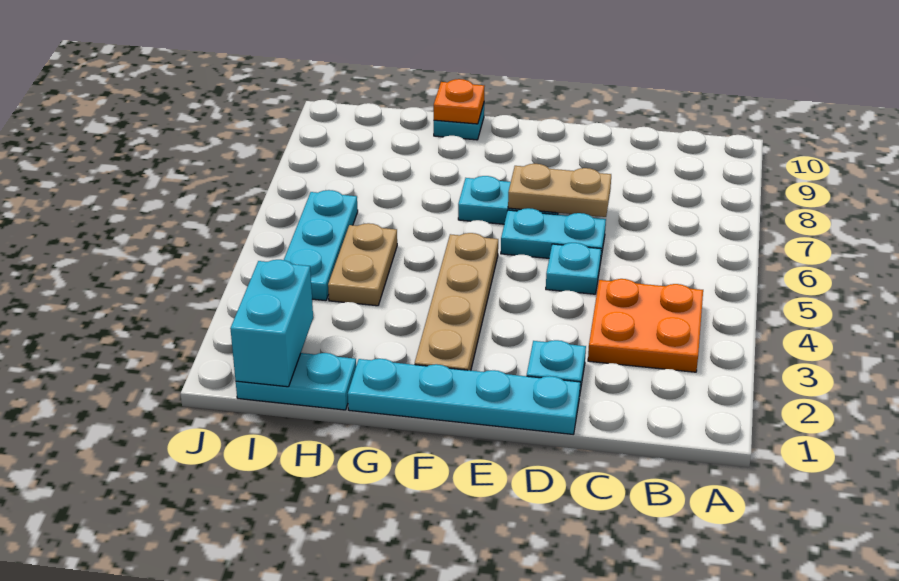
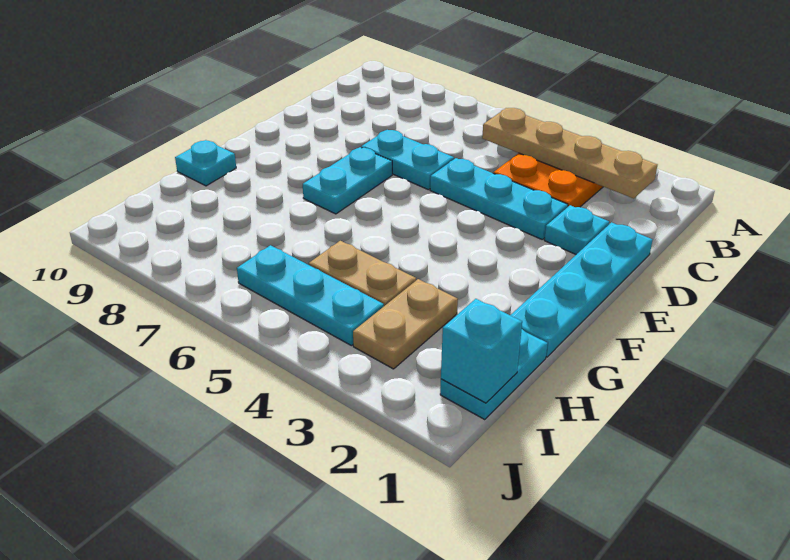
cyan 1x1 plate [546,243,601,294] -> cyan 1x3 plate [430,158,568,239]
cyan 1x2 plate [501,208,606,263] -> cyan 1x2 plate turned to [361,130,454,190]
tan 1x2 plate [508,164,611,217] -> tan 1x2 plate moved to [353,279,458,369]
tan 1x4 plate [415,233,498,371] -> tan 1x4 plate moved to [482,108,657,199]
orange 1x1 plate [434,79,484,124] -> none
cyan 1x2 brick [230,260,313,387] -> cyan 1x1 brick [441,299,522,403]

